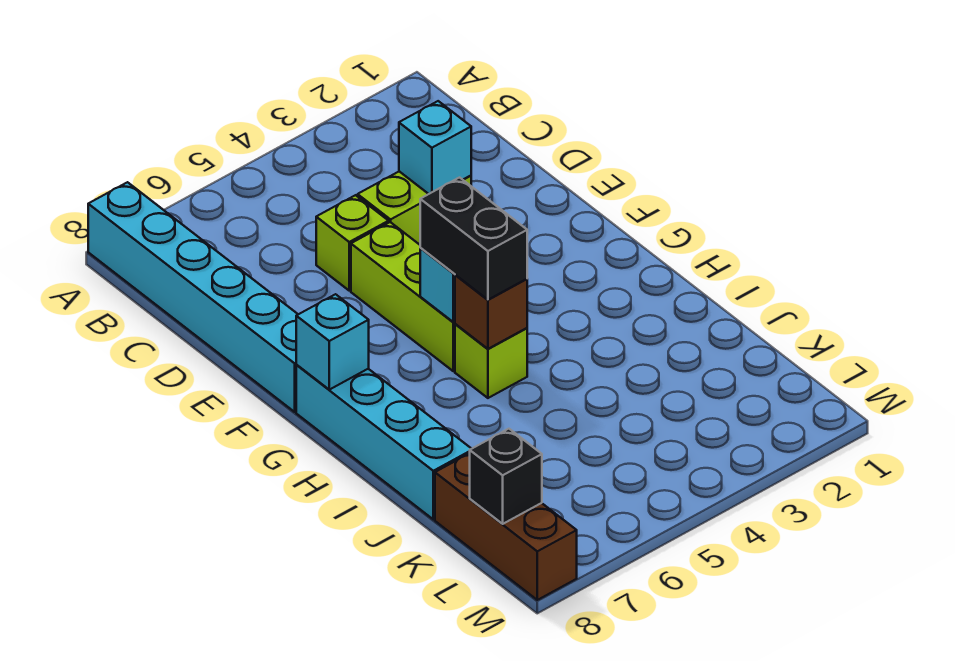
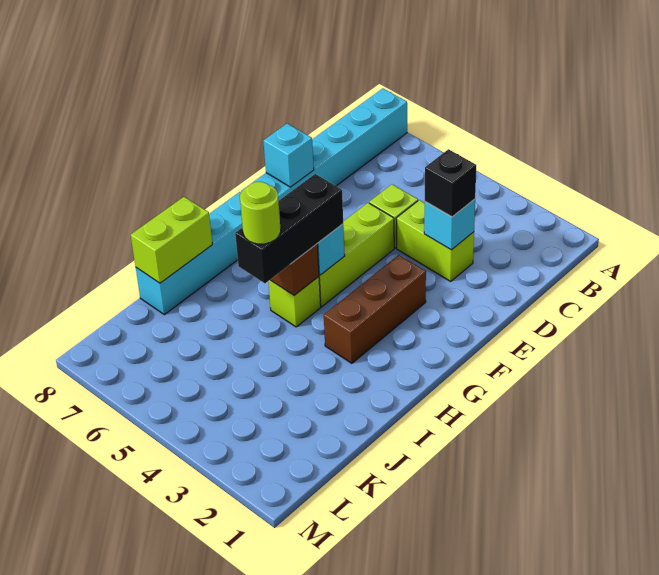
black 1x2 brick [420,178,527,300] -> black 1x3 brick [235,174,343,283]
cyan 1x1 brick [296,294,369,390] -> cyan 1x1 brick moved to [263,124,314,187]
none -> lime 1x1 round brick [240,182,281,244]
none -> lime 1x2 brick [131,197,212,283]
brown 1x3 brick [435,453,577,600] -> brown 1x3 brick moved to [324,255,426,363]
black 1x1 brick [470,429,542,524] -> black 1x1 brick moved to [425,149,476,217]

